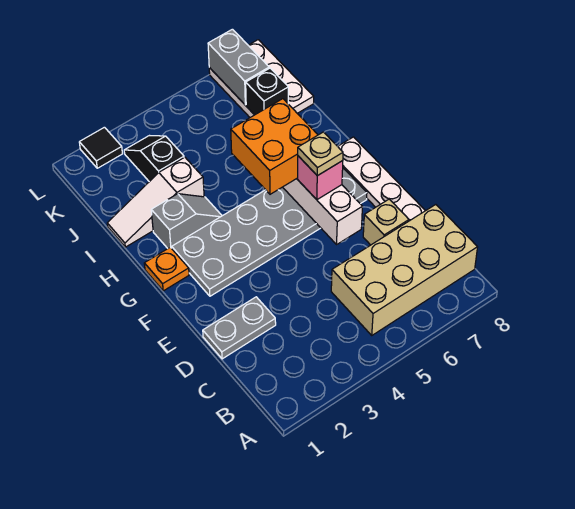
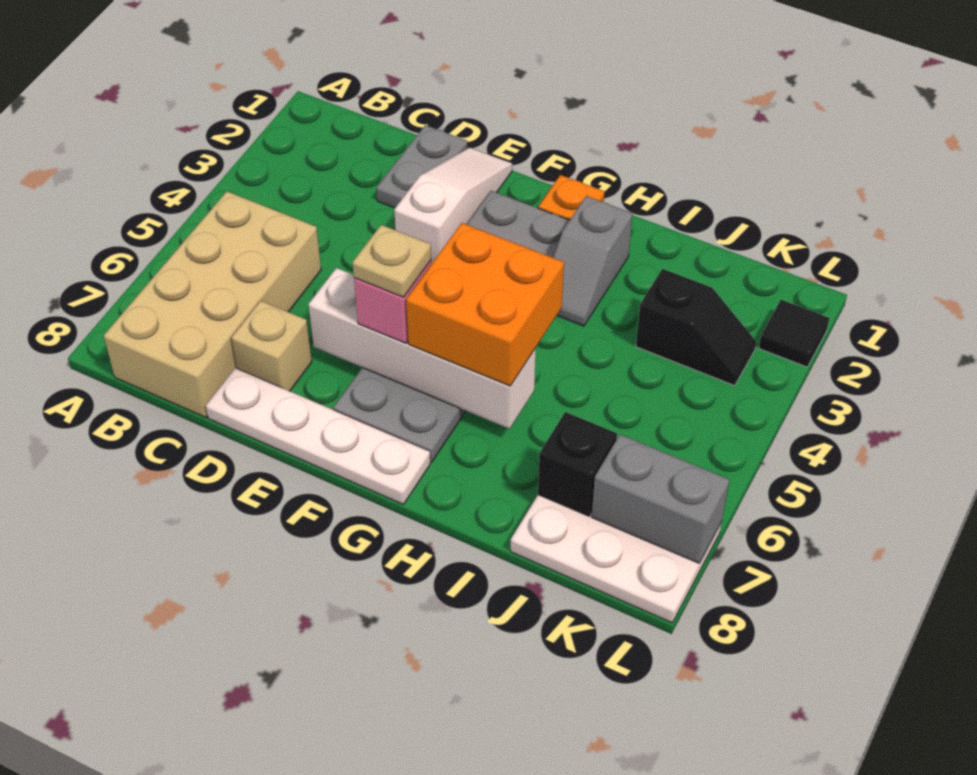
white 1x3 slope [107,157,204,247] -> white 1x3 slope moved to [394,148,512,264]

